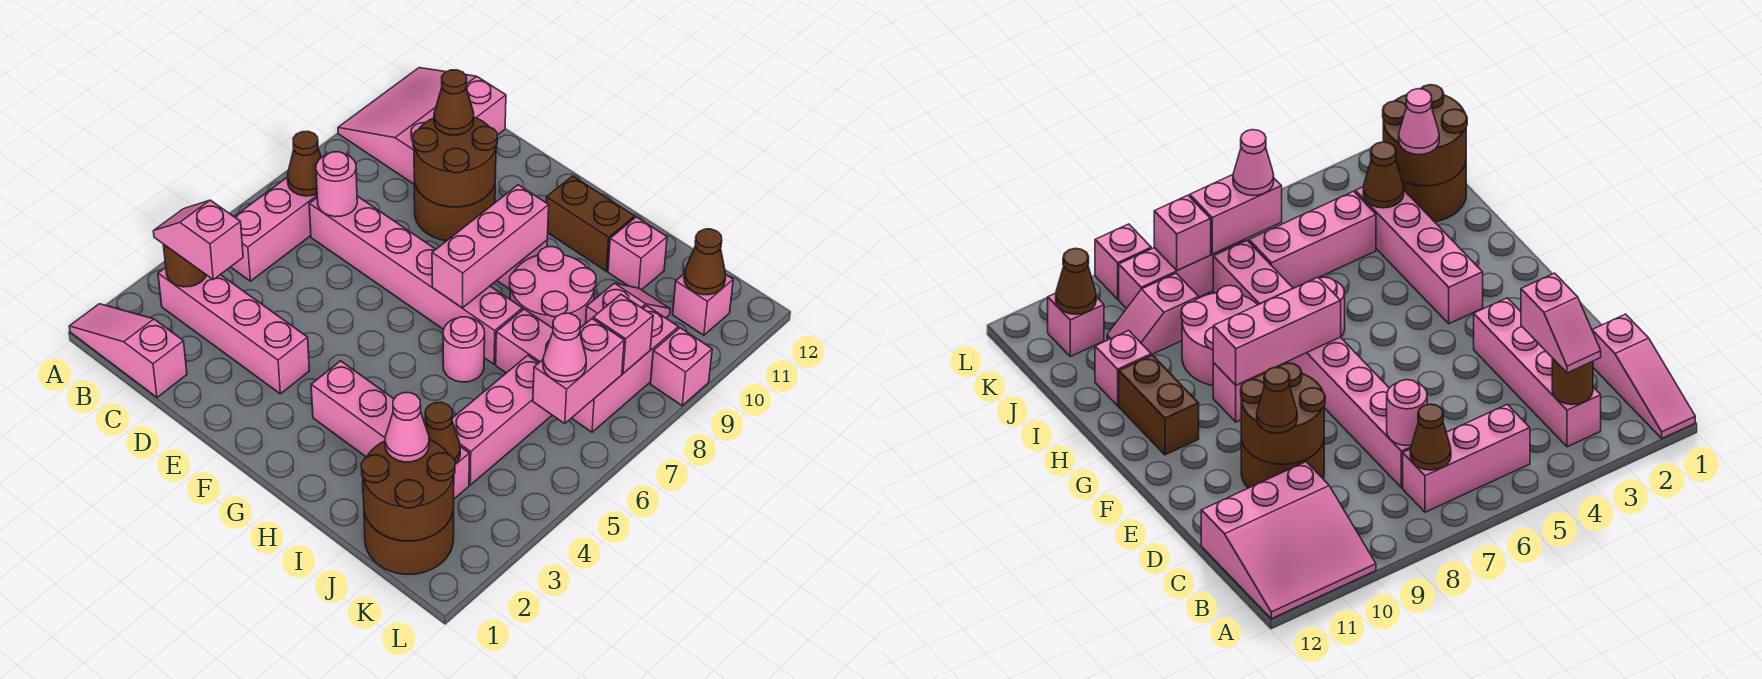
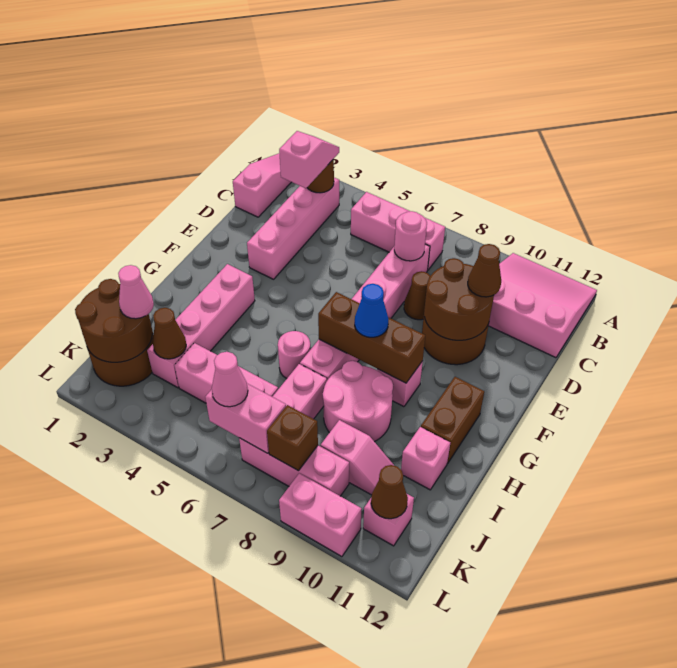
brown 1x1 cone [288,131,321,196] -> brown 1x1 cone moved to [404,271,430,320]
pink 1x3 brick [432,185,549,308] -> brown 1x3 brick [318,292,425,383]
none -> blue 1x1 cone [355,284,388,337]
pink 1x1 brick [593,294,653,373] -> brown 1x1 brick [267,405,318,471]
pink 1x1 brick [650,328,712,406] -> pink 1x2 brick [279,473,362,557]

